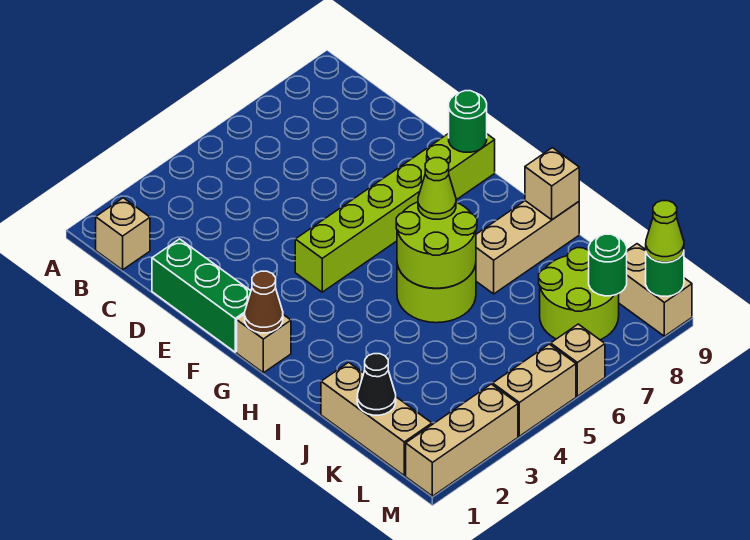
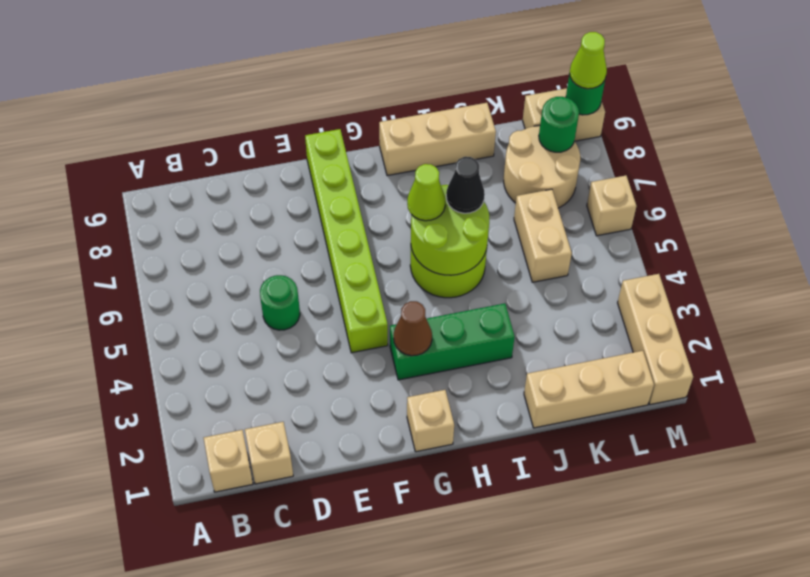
green 1x3 brick [152,239,251,352] -> green 1x3 brick moved to [390,303,515,380]
green 1x1 round brick [449,91,487,152] -> green 1x1 round brick moved to [260,275,300,330]
brown 1x1 cone [245,271,283,333] -> brown 1x1 cone moved to [394,301,432,356]
tan 1x3 brick [476,201,579,294] -> tan 1x3 brick turned to [379,103,496,176]
tan 1x1 brick [525,148,579,220] -> tan 1x1 brick moved to [245,422,293,484]
black 1x1 cone [357,354,396,415] -> black 1x1 cone moved to [446,157,485,213]
lime 2x2 round brick [539,248,619,340] -> tan 2x2 round brick [504,126,580,208]
tan 1x2 brick [493,344,576,436] -> tan 1x2 brick moved to [514,189,572,282]

